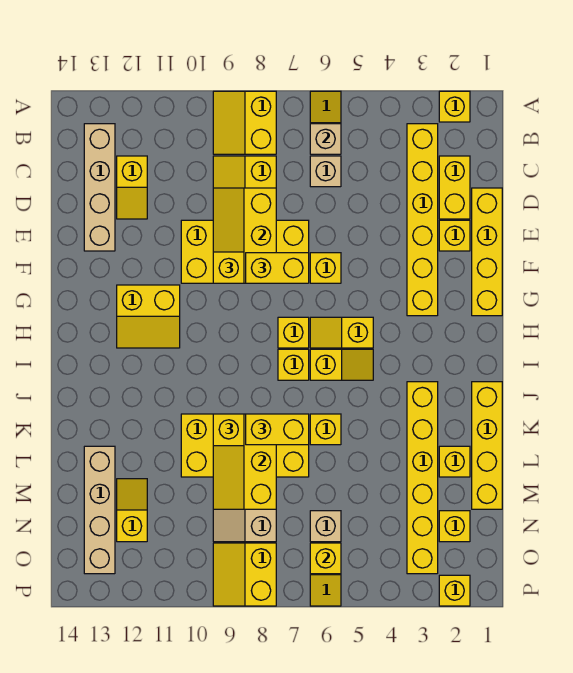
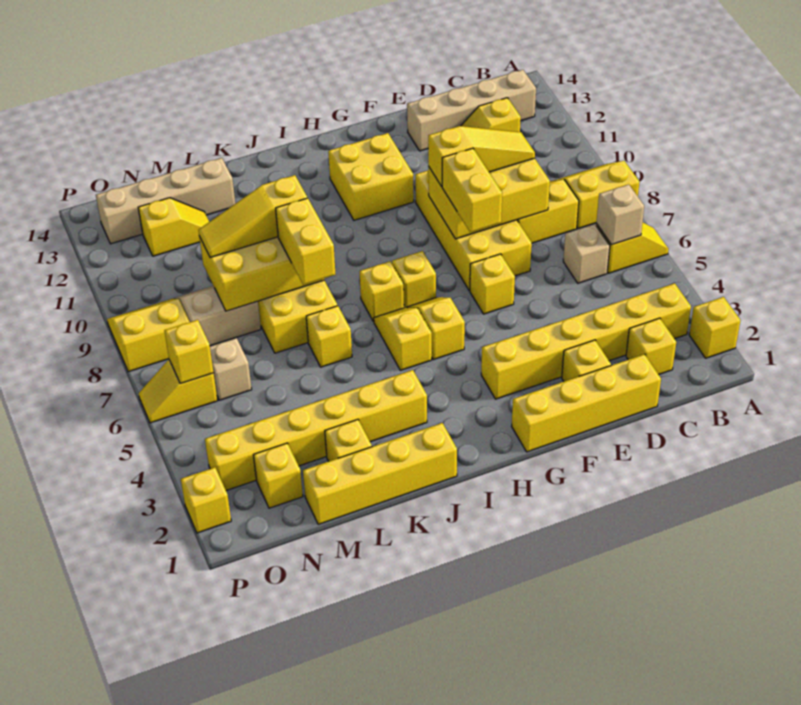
yellow 1x2 brick [439,156,470,219] -> yellow 1x1 brick [626,318,676,375]
yellow 2x2 slope [117,285,180,348] -> yellow 2x2 brick [328,133,414,220]
yellow 1x2 slope [310,349,373,380] -> yellow 1x2 slope turned to [374,308,432,370]

